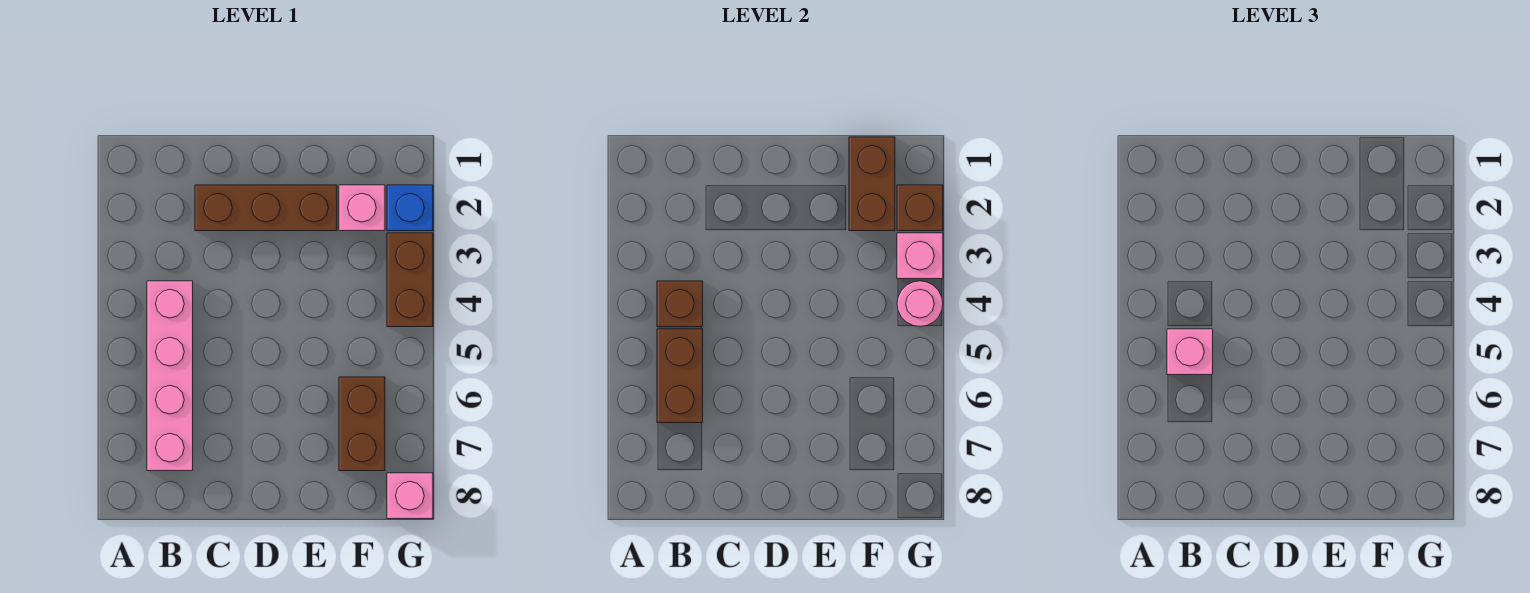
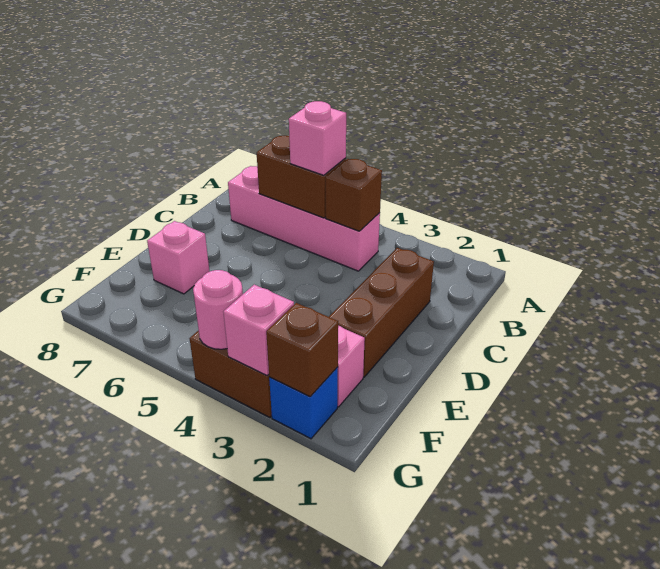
brown 1x2 brick [849,137,895,231] -> none
brown 1x2 brick [339,377,385,471] -> none
pink 1x1 brick [387,473,433,519] -> pink 1x1 brick moved to [147,221,210,294]

